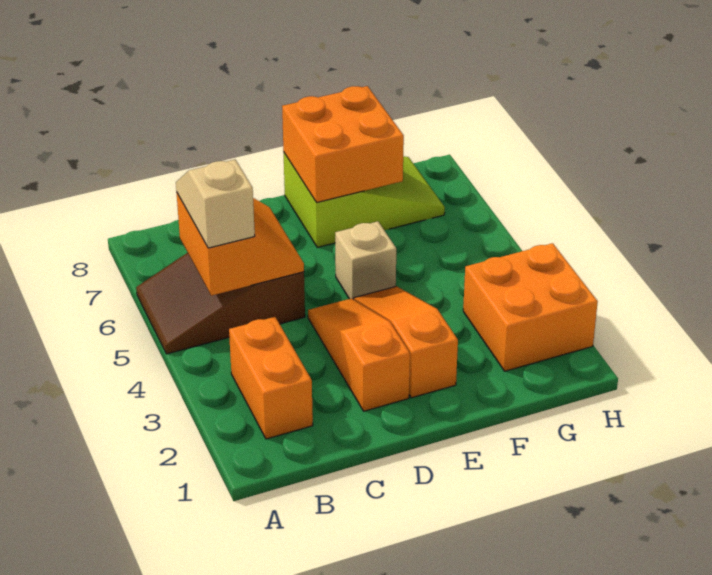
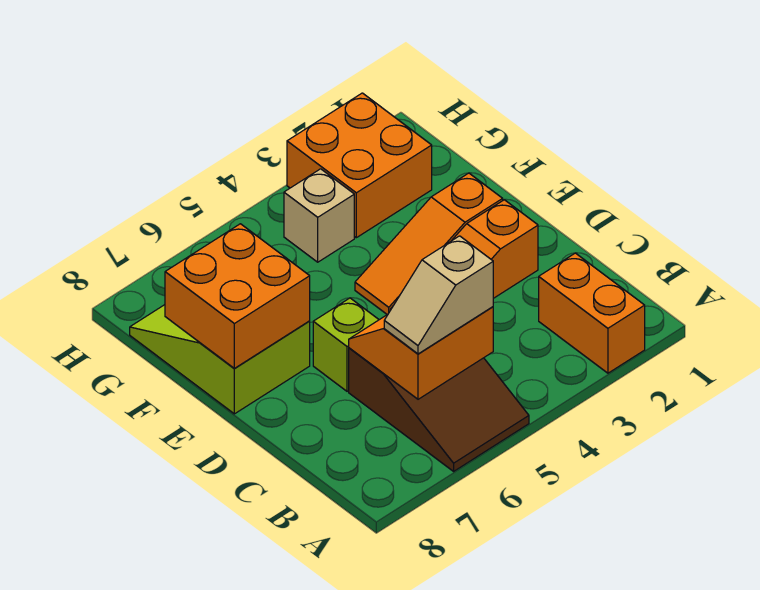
orange 1x2 brick [229,317,313,439] -> orange 1x2 brick turned to [539,253,645,373]
none -> lime 1x1 brick [313,298,379,391]
tan 1x1 brick [335,221,396,299] -> tan 1x1 brick moved to [284,169,354,262]

